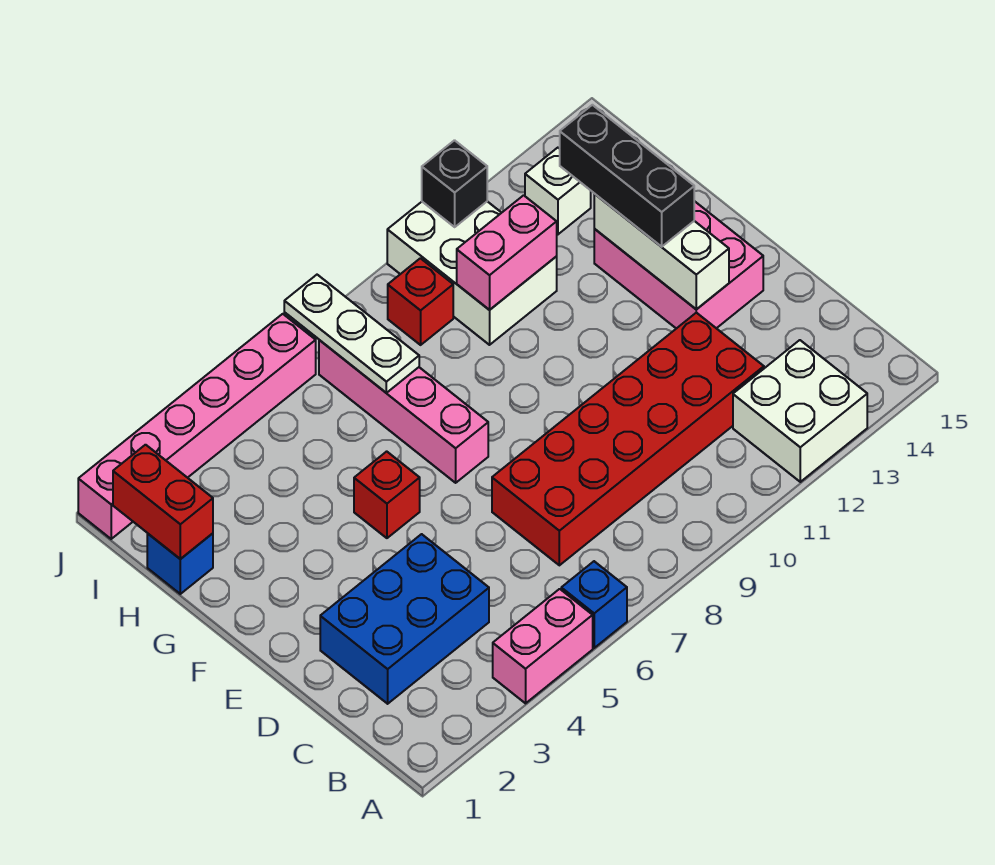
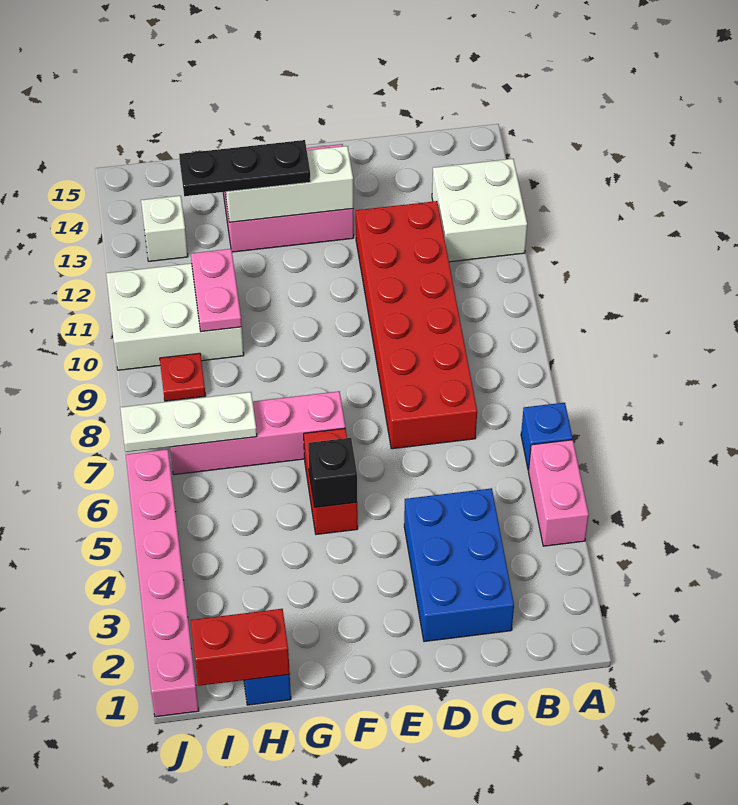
red 1x1 brick [354,451,420,538] -> red 1x2 brick [304,428,358,534]
black 1x3 brick [560,105,694,247] -> black 1x3 plate [179,140,311,196]
pink 1x2 brick [457,195,557,310] -> pink 1x2 plate [191,249,242,332]
red 1x1 brick [388,258,453,345] -> red 1x1 plate [160,353,206,401]
black 1x1 brick [422,140,487,227] -> black 1x1 brick moved to [308,438,357,507]

